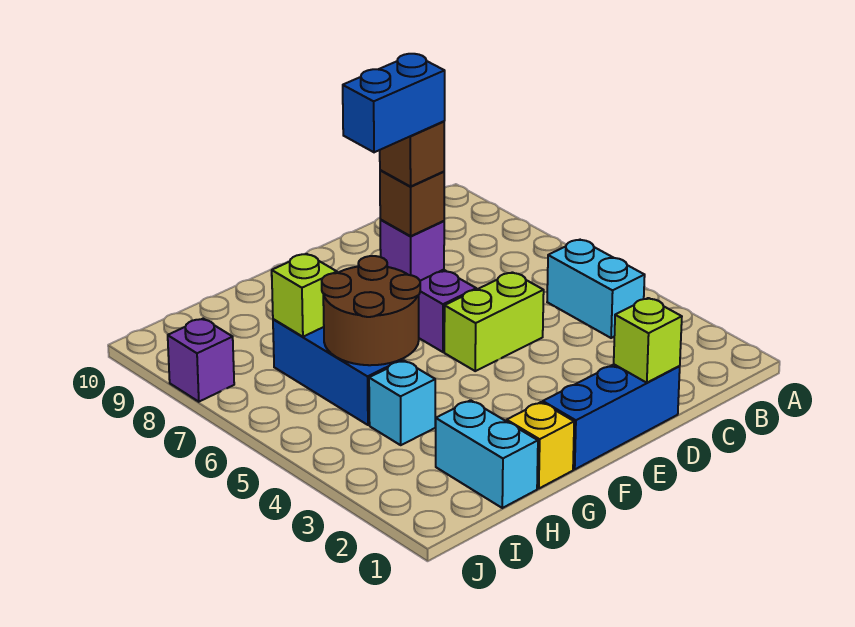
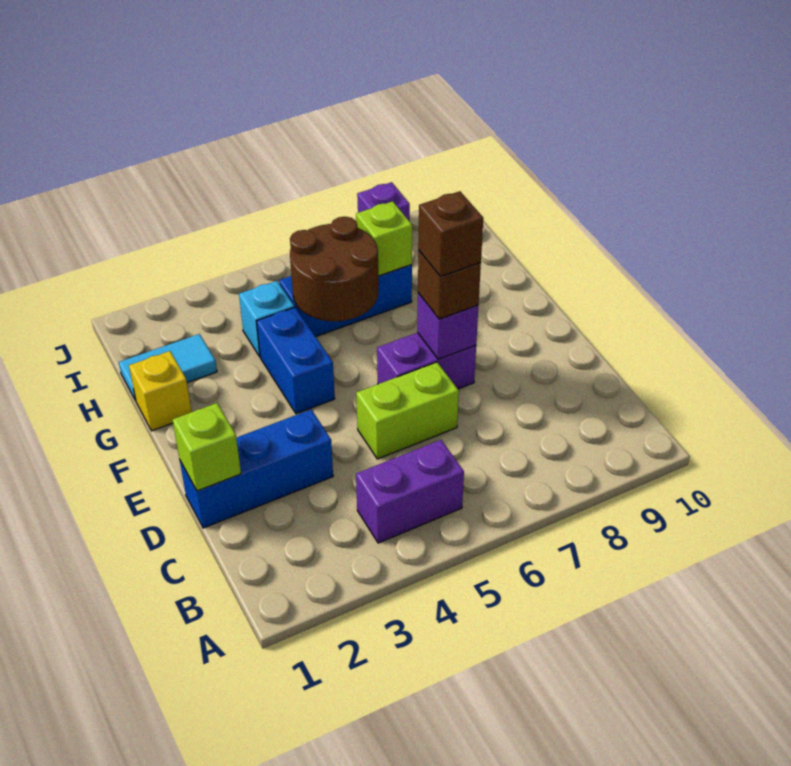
cyan 1x2 brick [547,240,645,338] -> purple 1x2 brick [356,440,464,543]
blue 1x3 brick [543,365,680,469] -> blue 1x3 brick turned to [180,409,333,528]
lime 1x2 brick [444,272,544,371] -> lime 1x2 brick turned to [356,362,459,459]
blue 1x2 brick [343,54,445,152] -> blue 1x2 brick moved to [256,307,335,414]
cyan 1x2 brick [436,400,538,508] -> cyan 1x2 tile [119,334,217,401]

